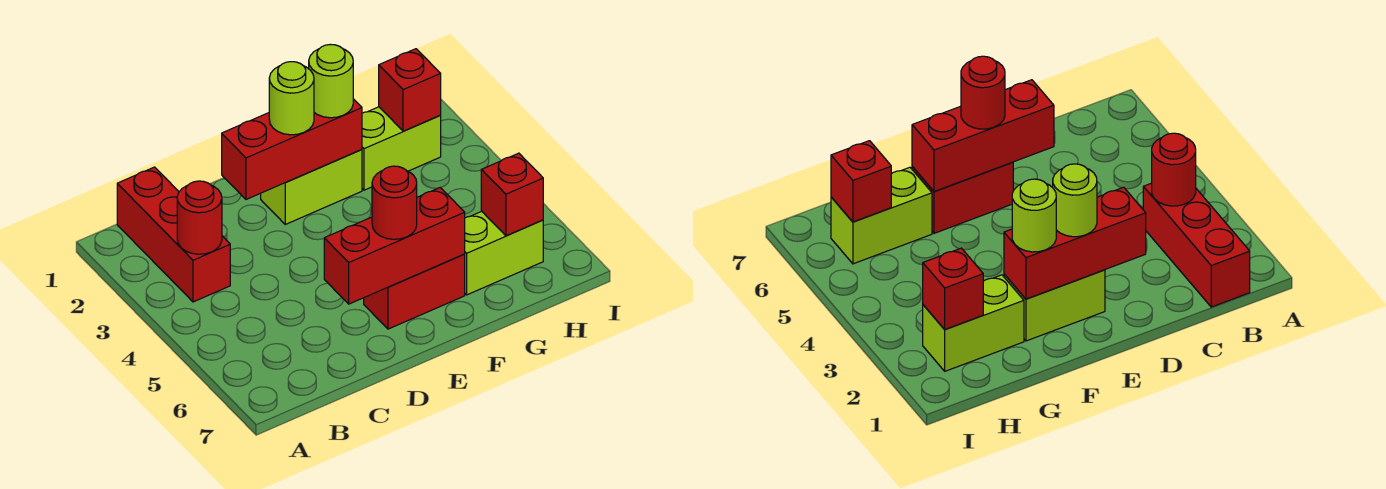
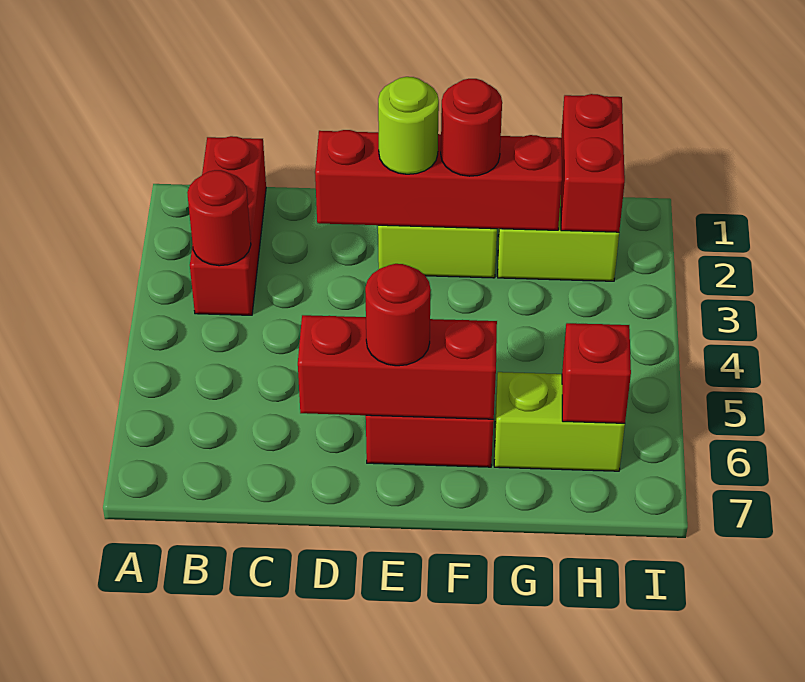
red 1x3 brick [222,99,362,199] -> red 1x4 brick [315,130,562,230]
lime 1x1 round brick [309,44,353,118] -> red 1x1 round brick [441,79,502,176]
red 1x1 brick [379,49,441,131] -> red 1x2 brick [561,94,625,232]

